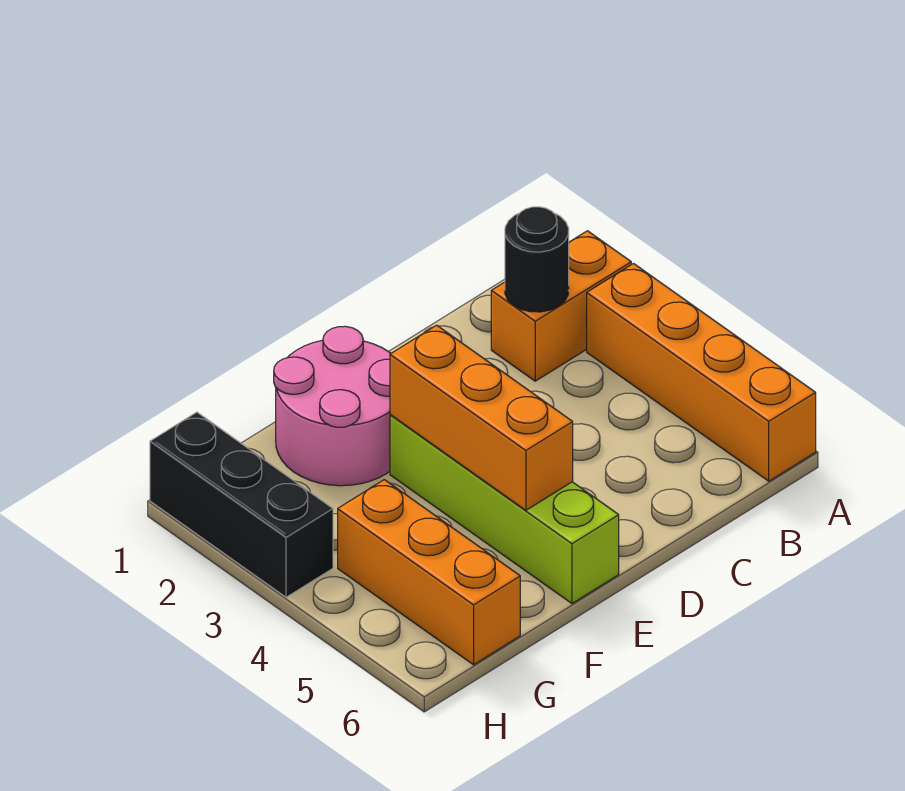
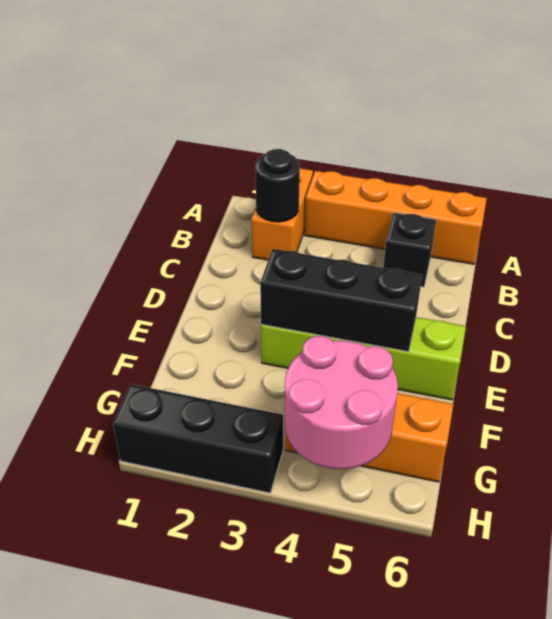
none -> black 1x1 brick [383,213,436,287]
pink 2x2 round brick [274,326,391,486] -> pink 2x2 round brick moved to [285,336,398,469]
orange 1x3 brick [390,325,573,510] -> black 1x3 brick [260,249,422,352]

